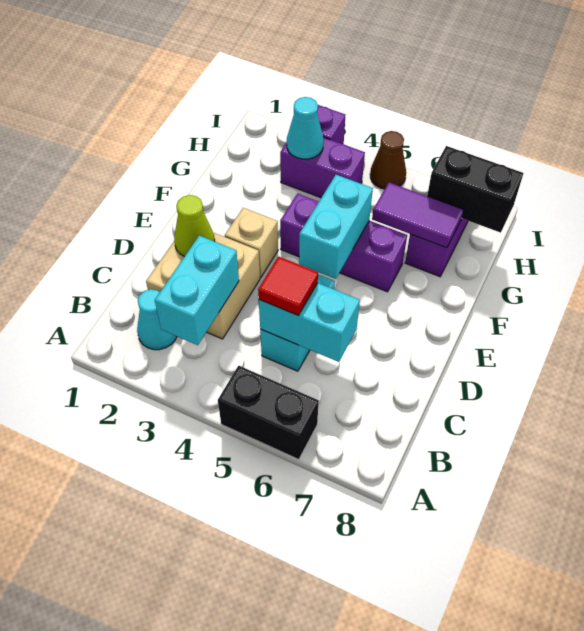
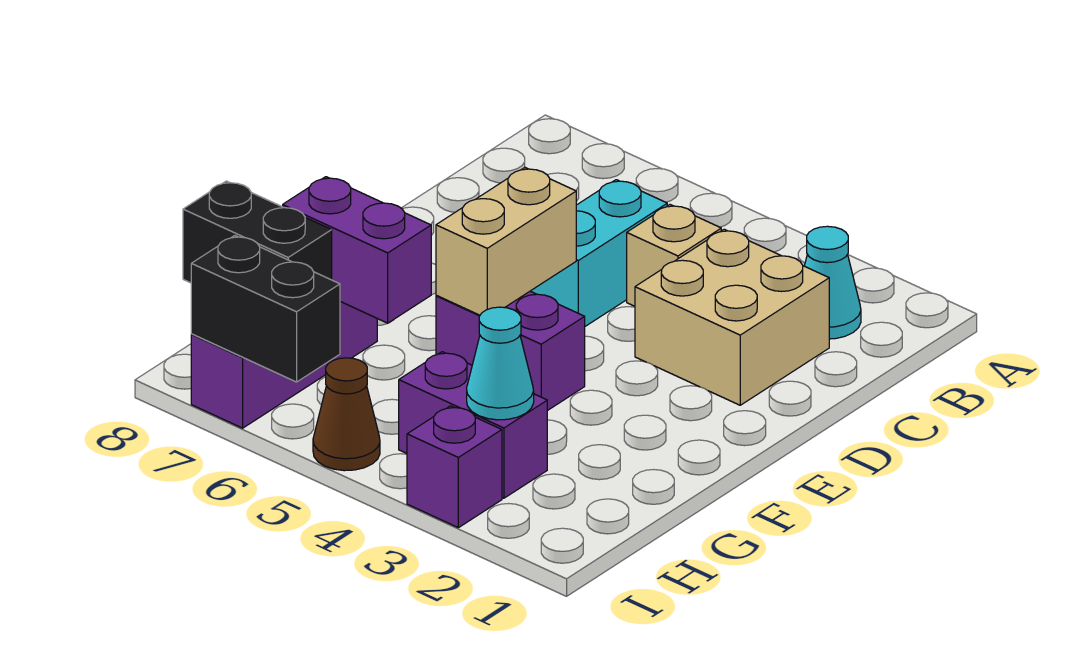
black 1x2 brick [218,366,319,460] -> black 1x2 brick moved to [191,236,340,382]
cyan 1x2 brick [155,236,239,345] -> none
cyan 1x2 brick [259,283,360,362] -> none
red 1x1 tile [258,257,318,315] -> none
lime 1x1 cone [174,195,215,257] -> none
tan 1x1 brick [225,208,278,278] -> tan 1x1 brick moved to [627,205,721,306]
cyan 1x2 brick [299,175,373,279] -> tan 1x2 brick [436,168,576,315]
purple 1x3 brick [280,193,407,292] -> purple 1x2 brick [436,291,585,411]
purple 1x2 tile [372,183,463,248] -> purple 1x2 brick [283,177,431,323]

